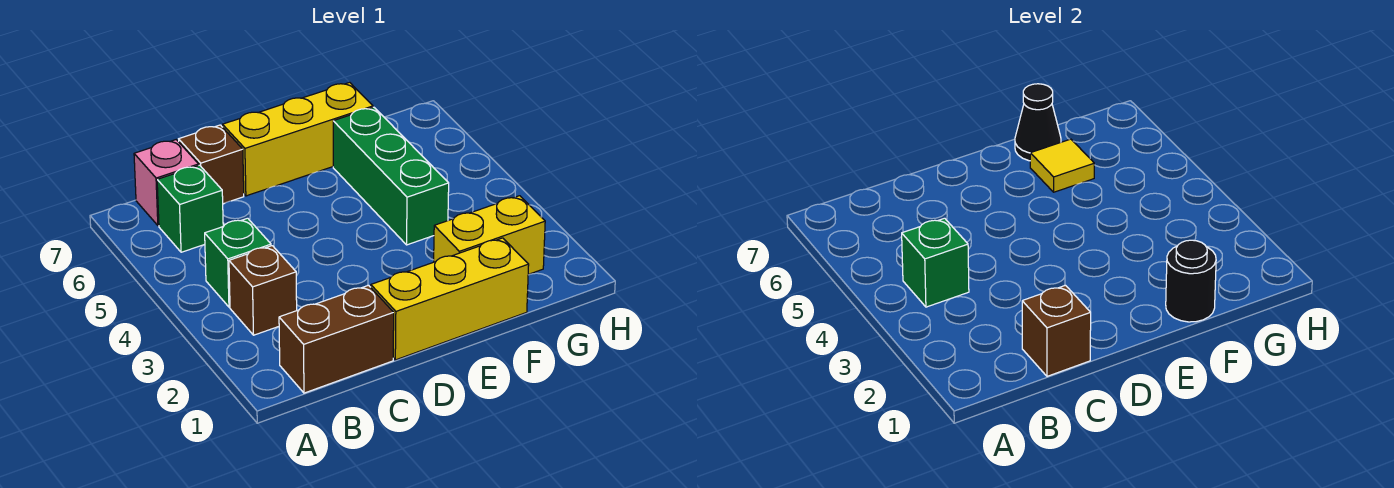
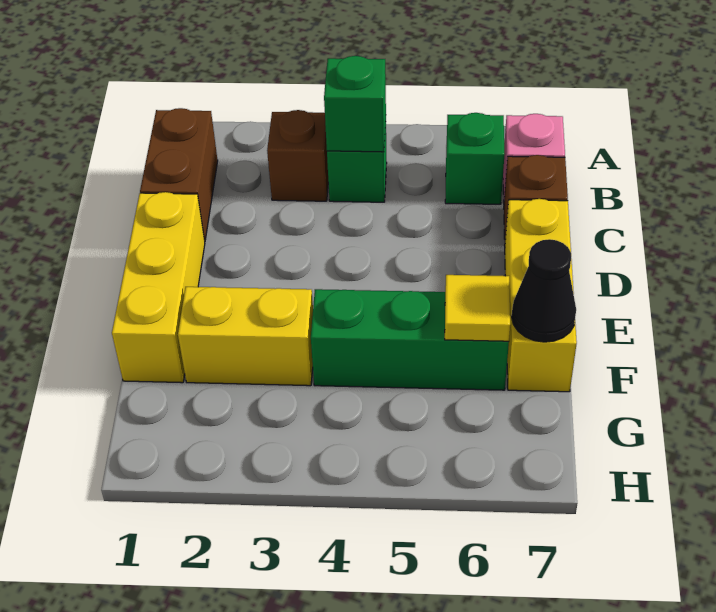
brown 1x1 brick [1022,285,1091,376] -> none
black 1x1 round brick [1166,240,1216,322] -> none
yellow 1x2 brick [434,196,545,274] -> yellow 1x2 brick turned to [178,287,313,386]

